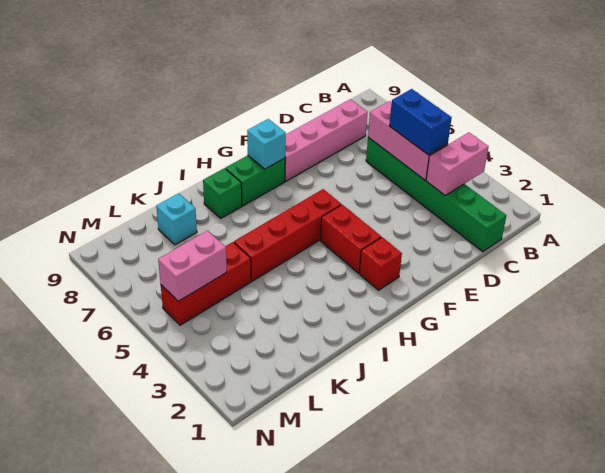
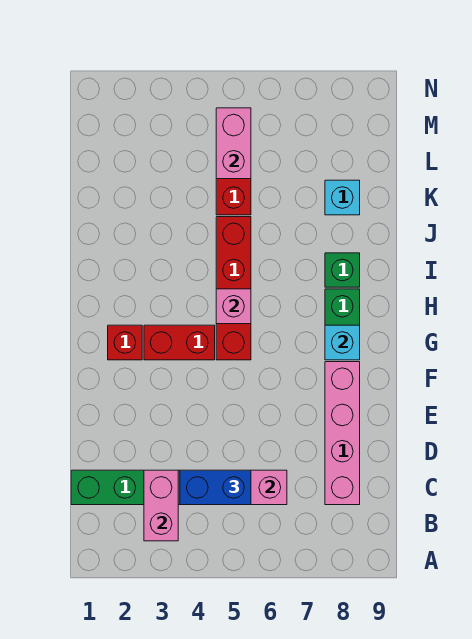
none -> pink 1x1 brick [216,289,251,324]

